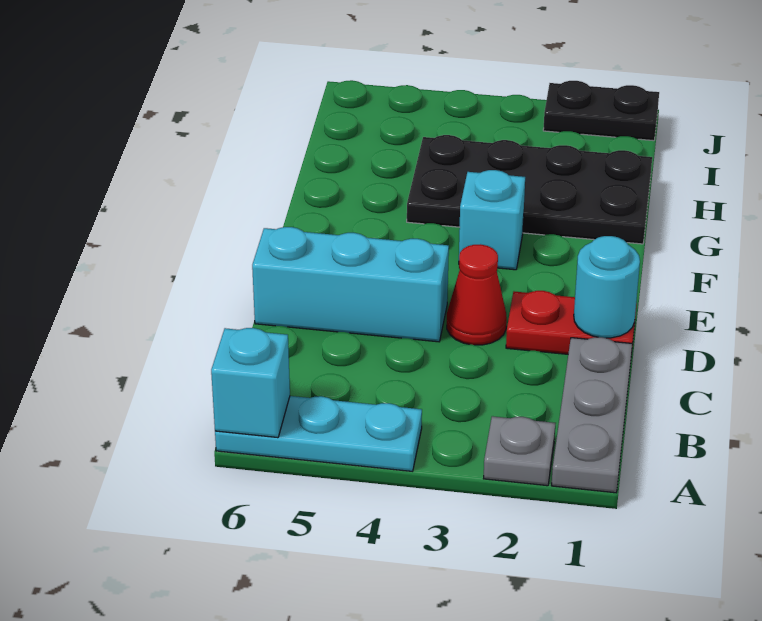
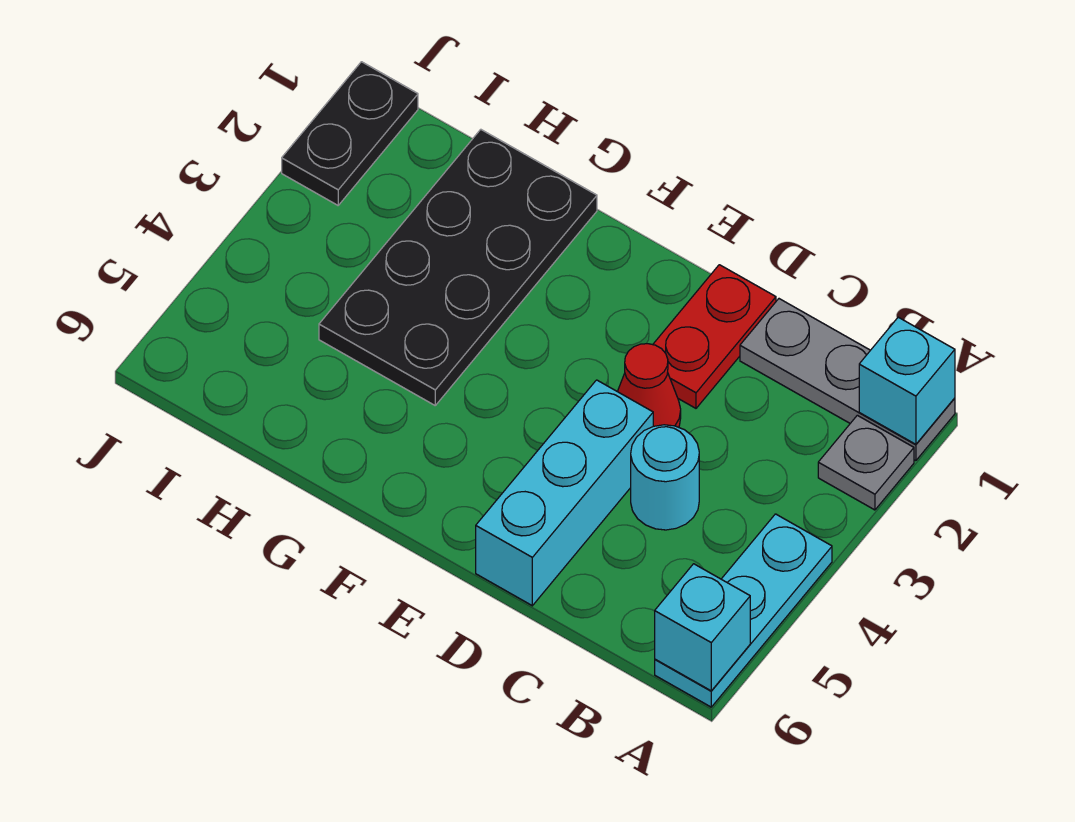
cyan 1x1 round brick [574,236,640,338] -> cyan 1x1 round brick moved to [631,425,699,530]
cyan 1x1 brick [459,170,525,270] -> cyan 1x1 brick moved to [859,317,955,444]

